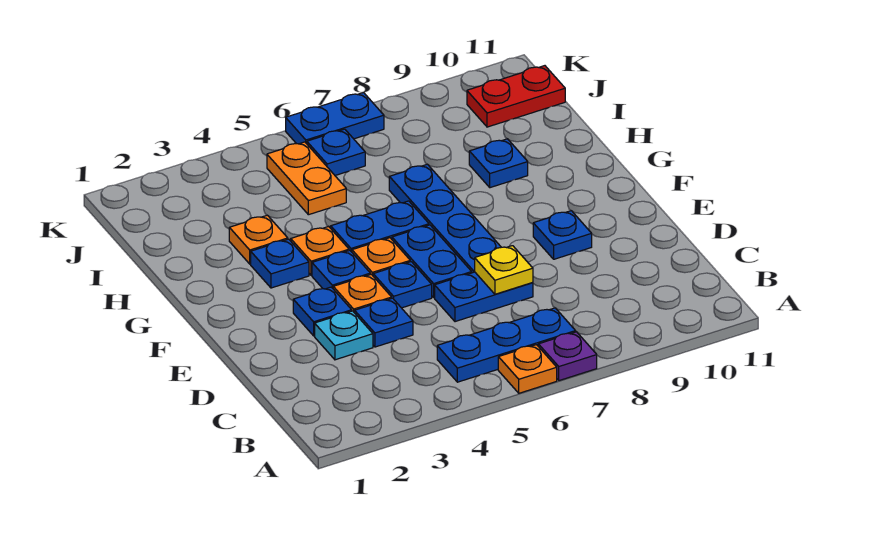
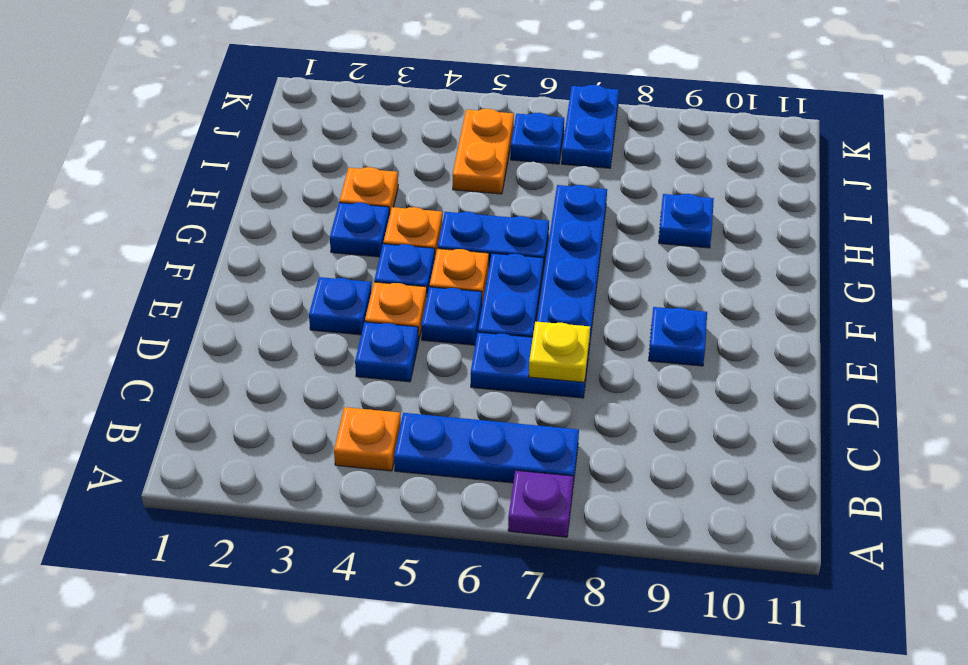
orange 1x1 plate [498,345,557,393] -> orange 1x1 plate moved to [334,407,401,471]
cyan 1x1 plate [315,311,373,360] -> none
red 1x2 plate [467,66,565,127] -> none
blue 1x2 plate [286,93,384,144] -> blue 1x2 plate turned to [562,85,619,168]

